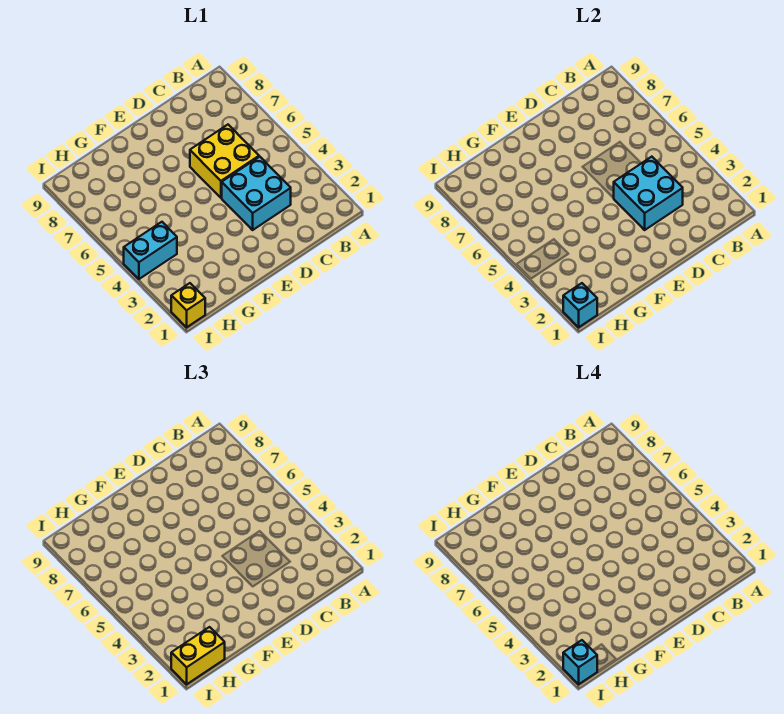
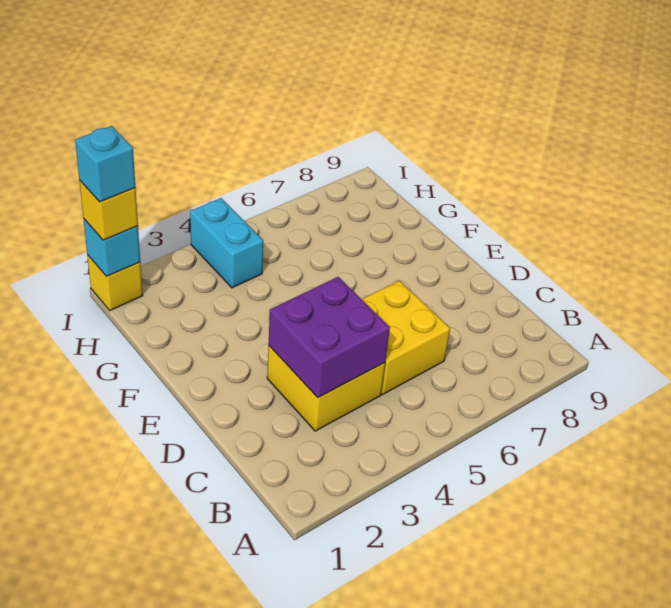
cyan 2x2 brick [222,157,291,230] -> yellow 2x2 brick [267,346,385,431]
cyan 2x2 brick [614,157,683,230] -> purple 2x2 brick [269,277,390,398]
yellow 1x2 brick [171,627,225,684] -> yellow 1x1 brick [79,180,138,240]

